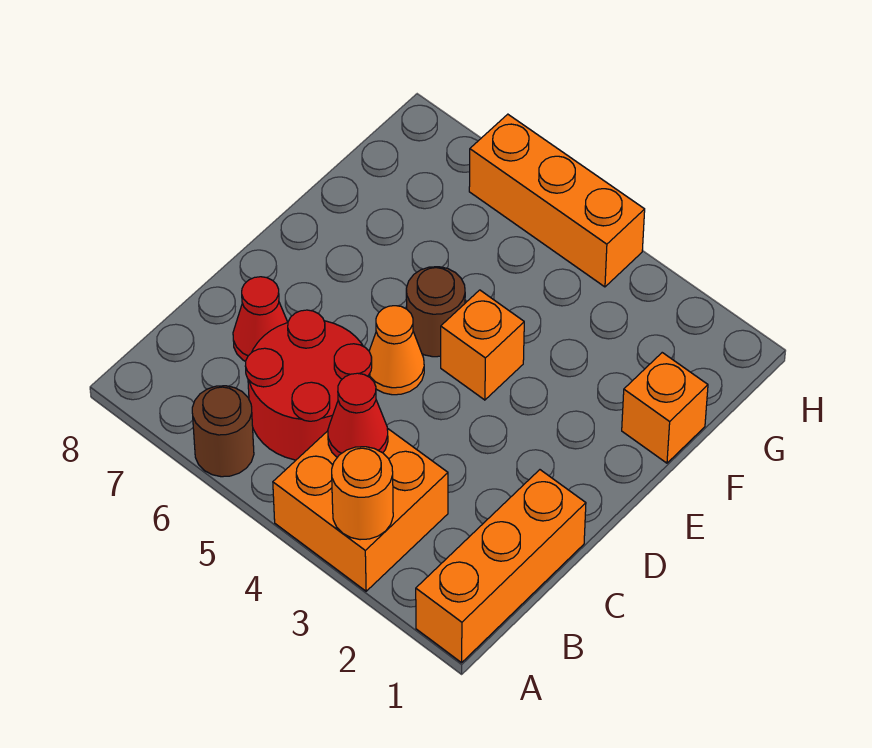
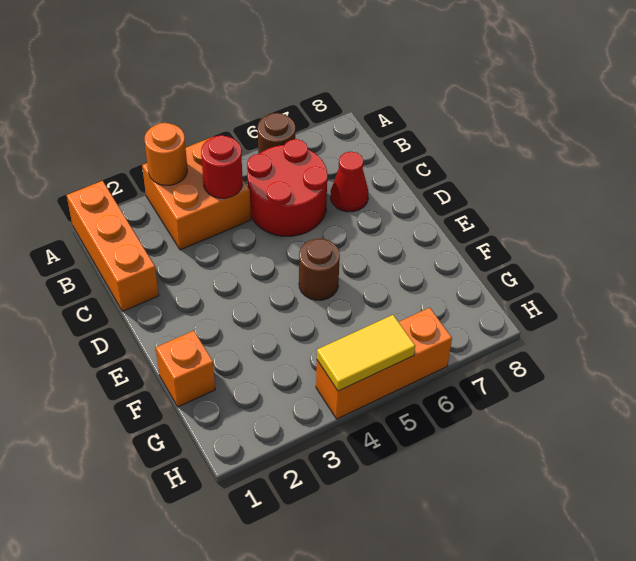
red 1x1 cone [328,373,388,457] -> red 1x1 round brick [201,135,243,198]
orange 1x1 cone [369,306,424,395] -> none
orange 1x1 brick [441,290,524,400] -> none
none -> yellow 1x2 tile [317,315,415,391]

